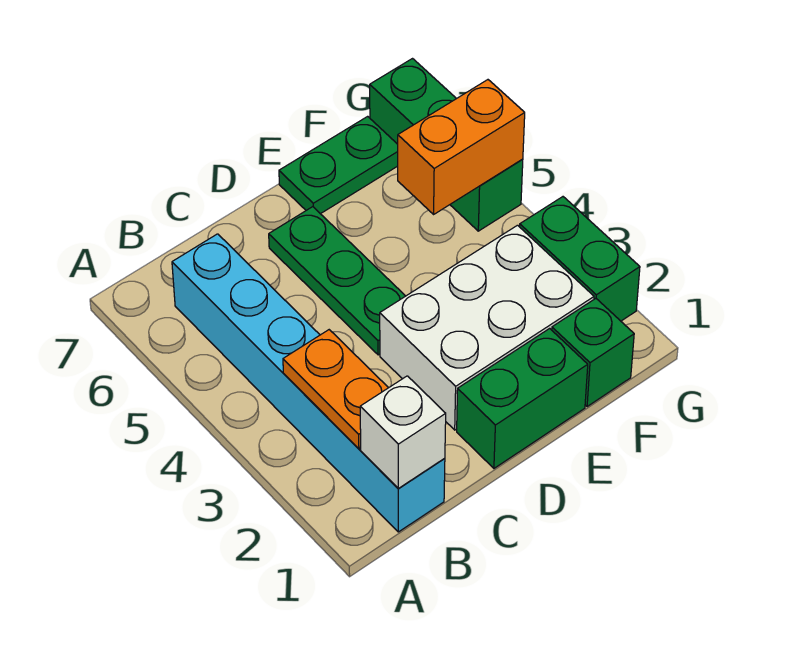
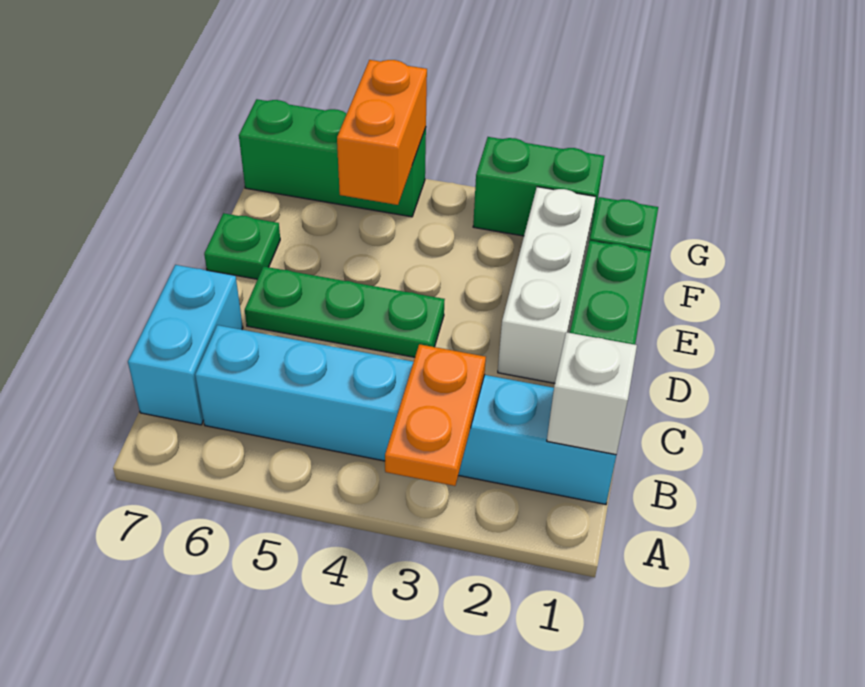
orange 1x2 plate [283,330,388,449] -> orange 1x2 plate turned to [385,344,486,486]
none -> cyan 1x2 brick [128,265,243,425]
white 2x3 brick [380,225,594,430] -> white 1x3 brick [498,187,596,383]
green 1x2 plate [279,116,398,214] -> green 1x1 plate [204,213,280,279]

